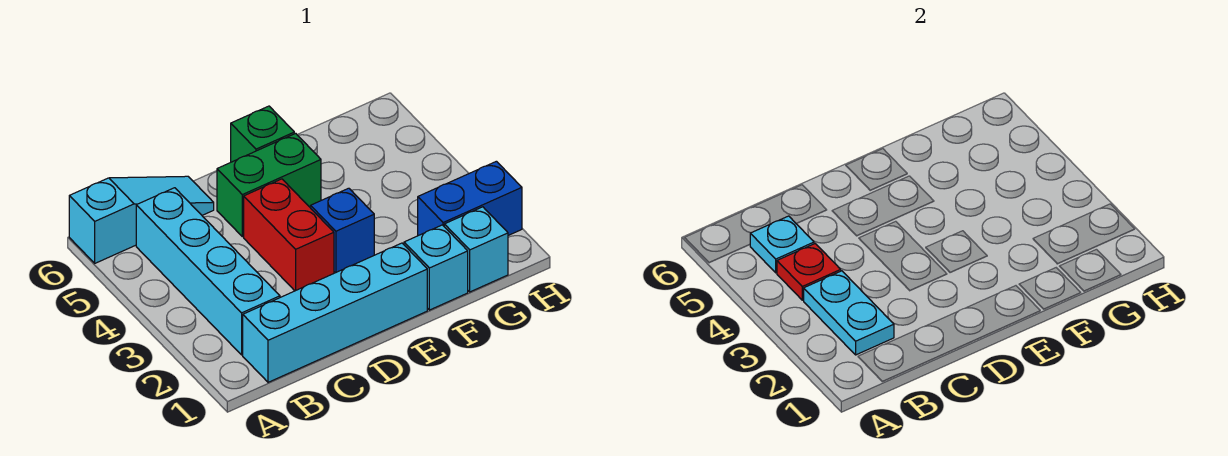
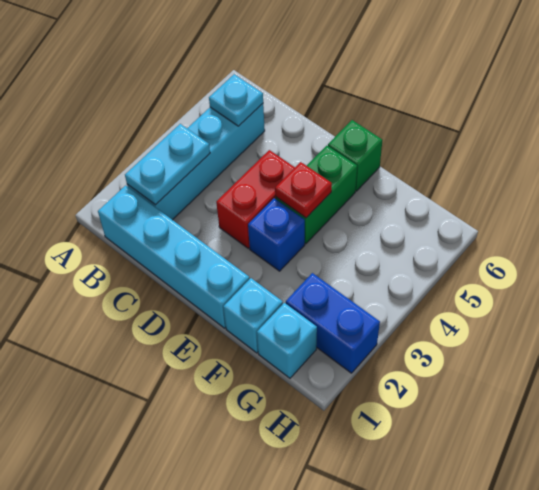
cyan 1x3 slope [69,176,214,263] -> none
red 1x1 plate [777,244,841,300] -> red 1x1 plate moved to [275,162,332,218]
green 1x2 brick [217,133,321,237] -> green 1x2 brick turned to [275,146,357,244]

